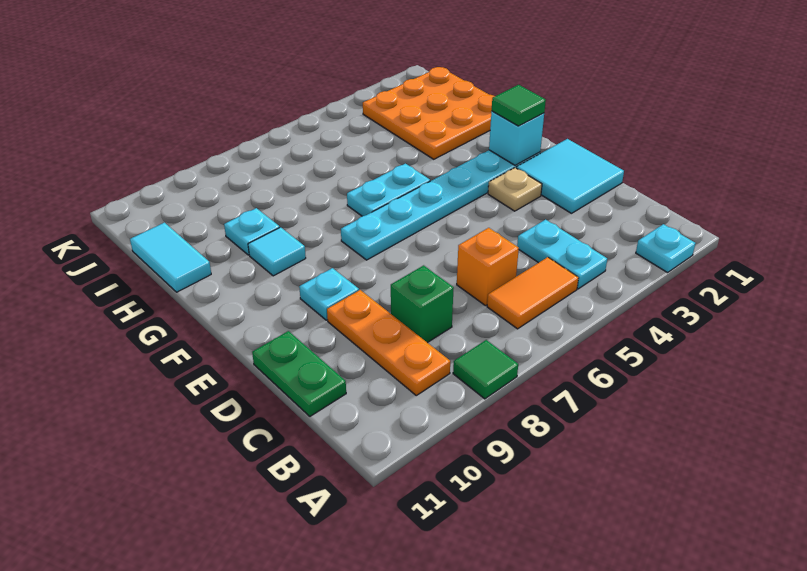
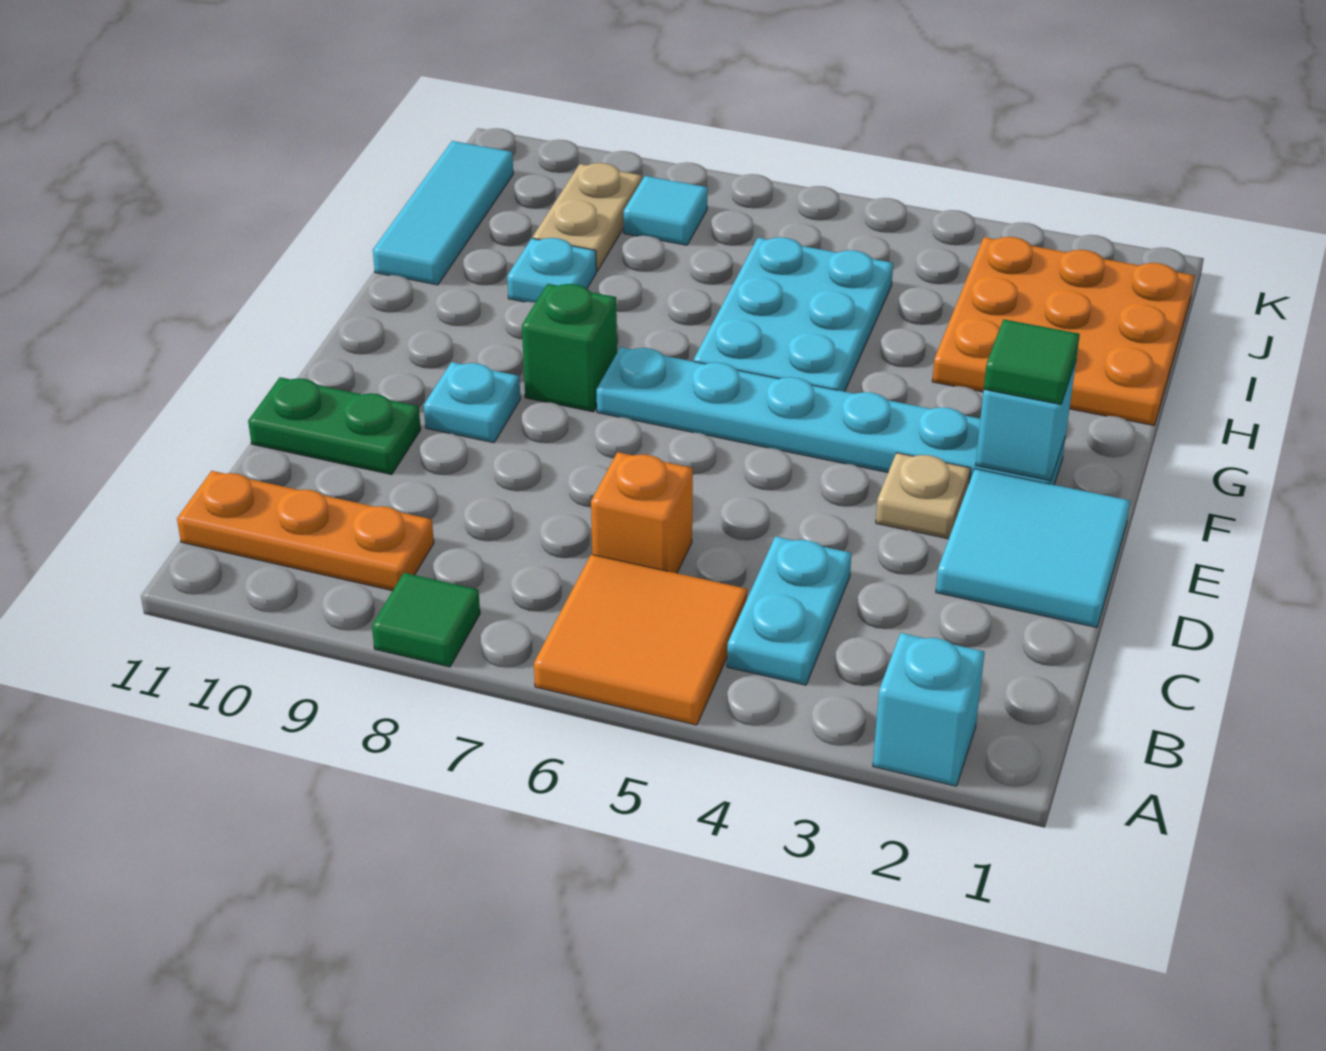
cyan 1x1 plate [636,224,695,273] -> cyan 1x1 brick [873,633,985,786]
orange 1x2 tile [487,257,578,329] -> orange 2x2 tile [534,554,747,725]
orange 1x3 plate [327,290,450,395] -> orange 1x3 plate turned to [177,471,434,591]
green 1x1 brick [391,265,454,343] -> green 1x1 brick moved to [522,284,617,412]
green 1x2 plate [252,331,346,416] -> green 1x2 plate turned to [248,377,421,475]
cyan 1x2 plate [347,164,430,216] -> cyan 2x3 plate [694,237,893,392]
cyan 1x1 tile [248,227,306,276] -> cyan 1x1 tile moved to [623,176,708,245]
cyan 1x2 tile [130,223,211,292] -> cyan 1x3 tile [373,141,513,285]
none -> tan 1x2 plate [533,163,642,271]

